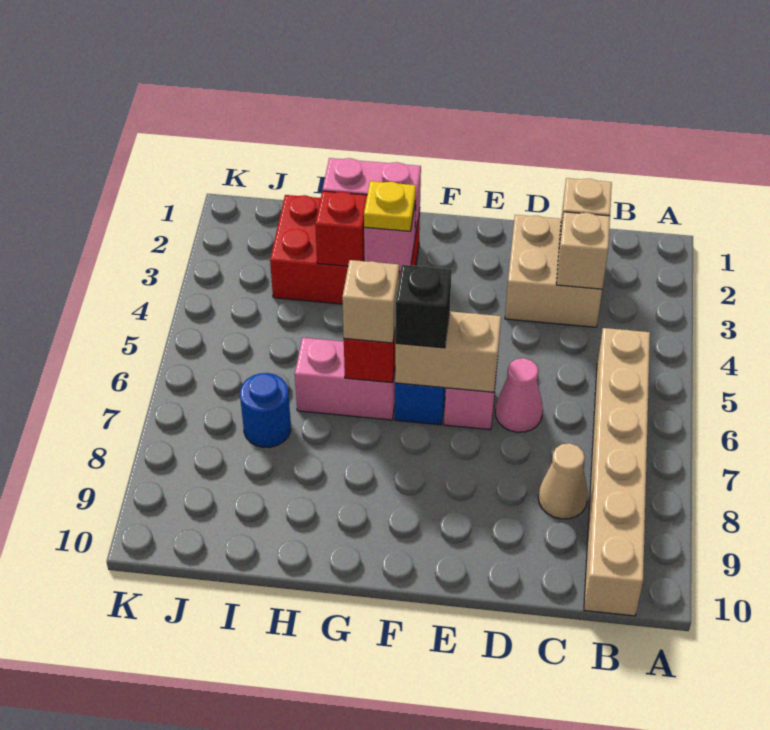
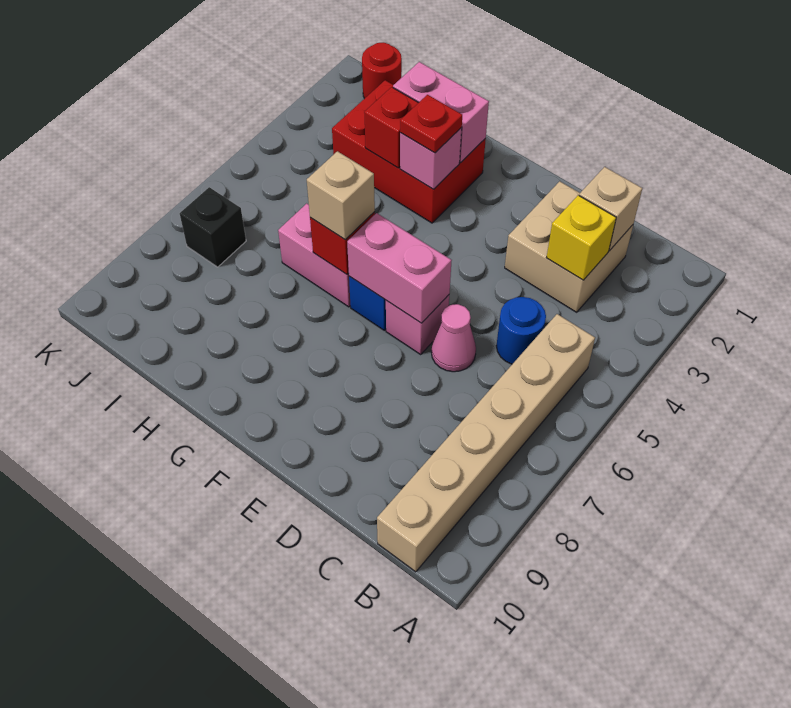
tan 1x1 brick [556,212,610,289] -> yellow 1x1 brick [546,195,616,280]
tan 1x1 cone [538,443,588,519] -> none
tan 1x2 brick [395,311,501,392] -> pink 1x2 brick [347,213,452,323]
black 1x1 brick [395,265,452,348] -> black 1x1 brick moved to [180,187,246,267]
yellow 1x1 plate [364,181,416,231] -> red 1x1 plate [400,95,462,153]
blue 1x1 round brick [240,373,291,447] -> blue 1x1 round brick moved to [496,297,546,364]
none -> red 1x1 round brick [362,42,402,99]

